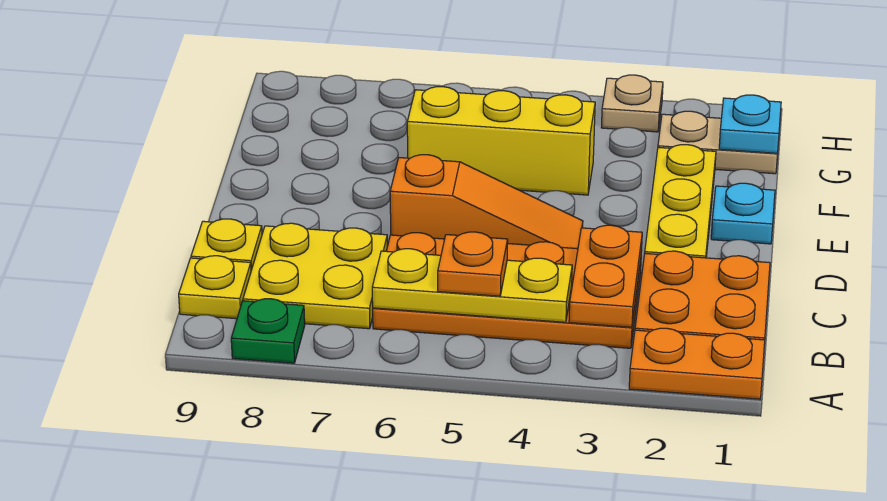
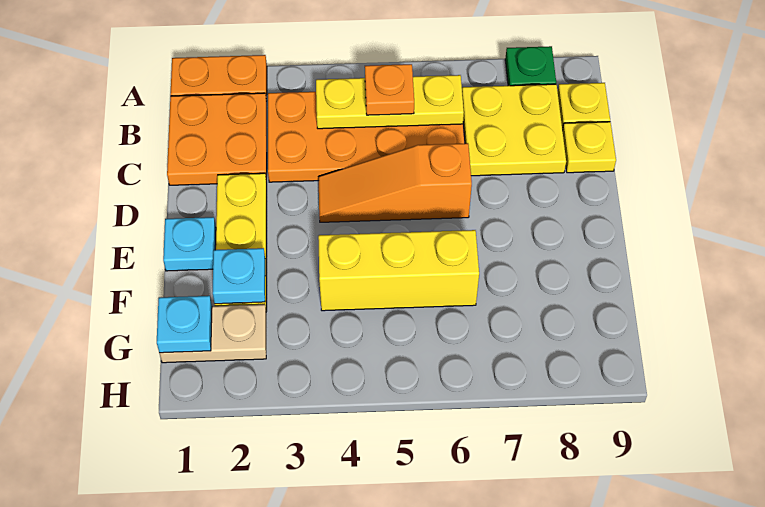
orange 1x2 plate [569,225,642,327] -> none
none -> cyan 1x1 plate [213,248,265,304]
tan 1x1 plate [601,75,663,132] -> none

